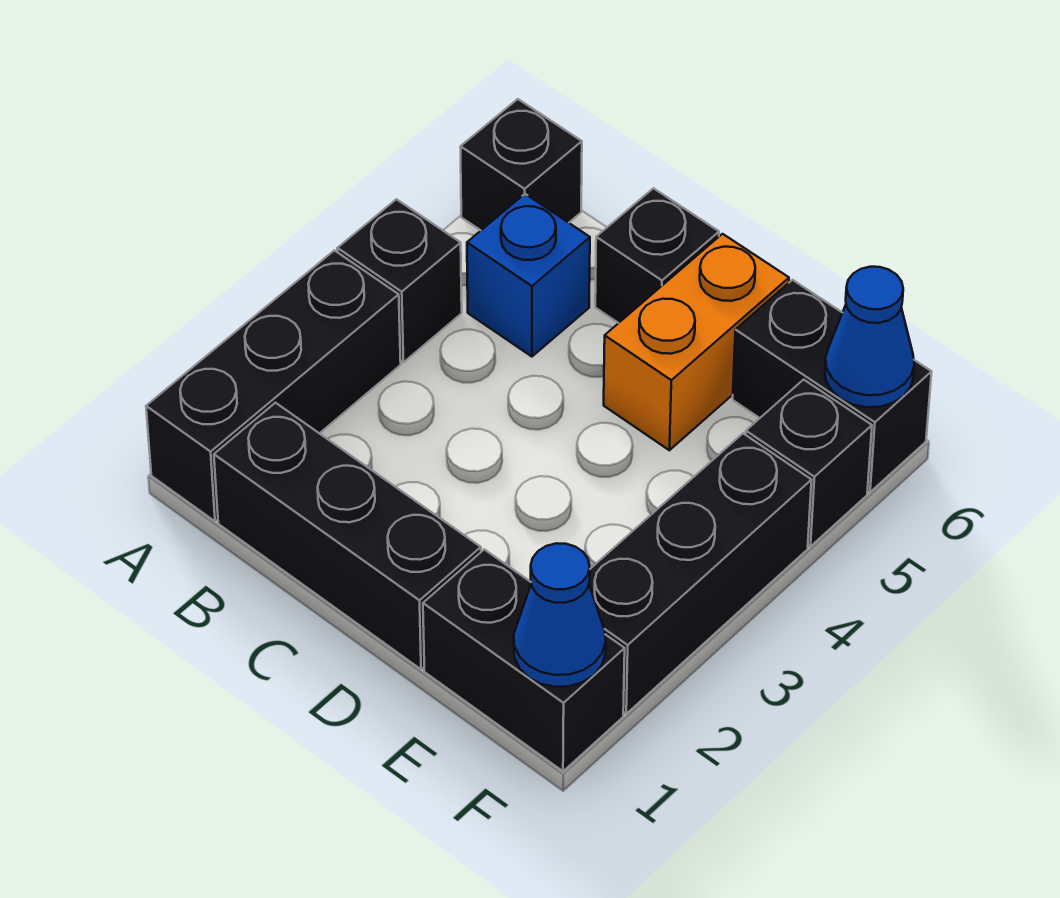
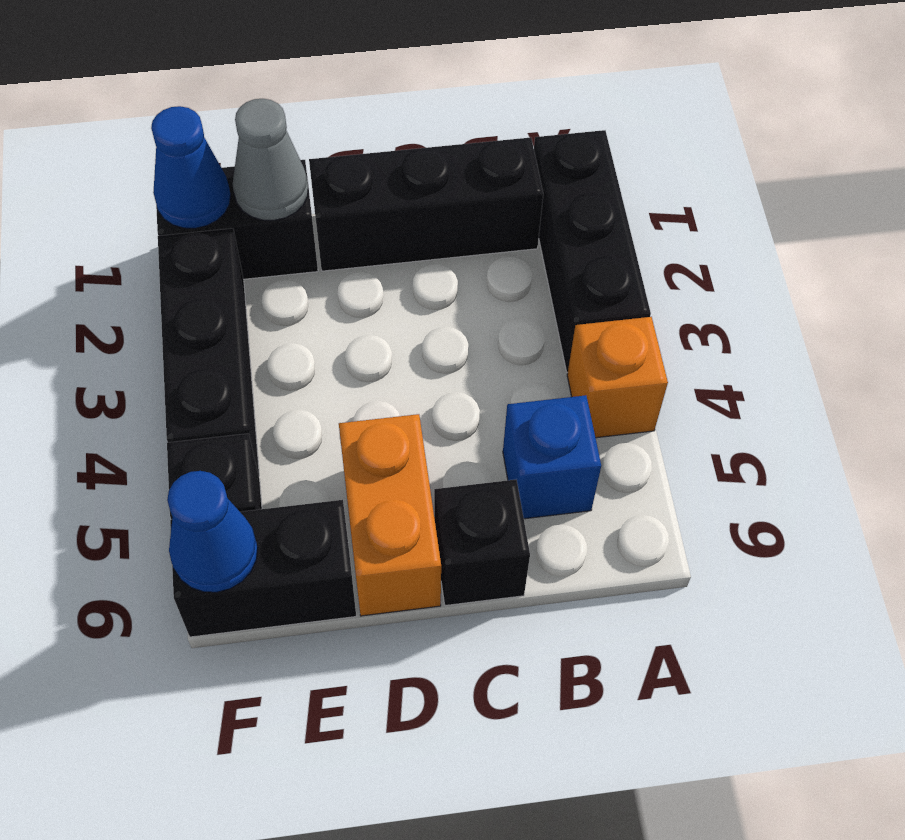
black 1x1 brick [337,199,462,362] -> orange 1x1 brick [567,317,668,438]
black 1x1 brick [460,99,582,230] -> none
none -> grey 1x1 cone [233,99,308,220]

